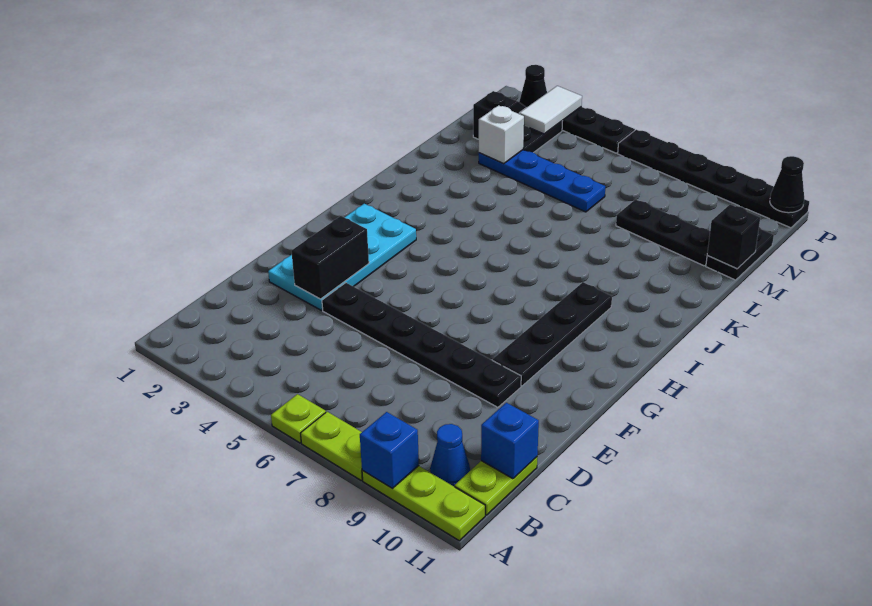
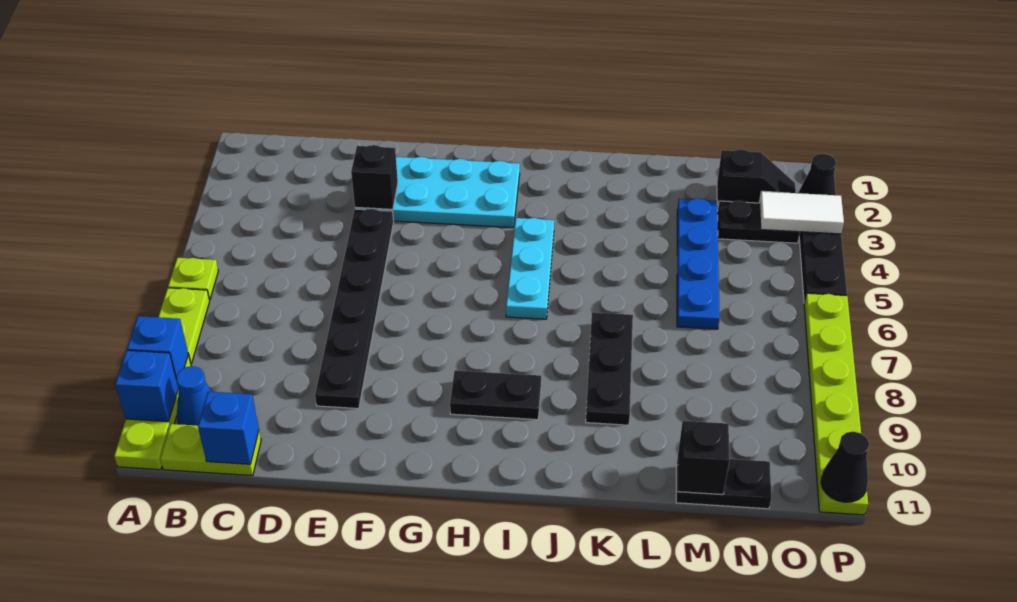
none -> blue 1x1 brick [115,350,178,422]
black 1x2 brick [291,216,369,299] -> black 1x1 brick [351,145,398,209]
black 1x4 plate [493,282,612,386] -> black 1x2 plate [450,370,541,420]
none -> cyan 1x3 plate [506,218,554,319]
white 1x1 brick [478,105,524,164] -> none
black 1x3 plate [616,199,710,266] -> black 1x3 plate moved to [586,312,633,425]
black 1x6 plate [618,130,809,228] -> lime 1x6 plate [804,293,868,515]

